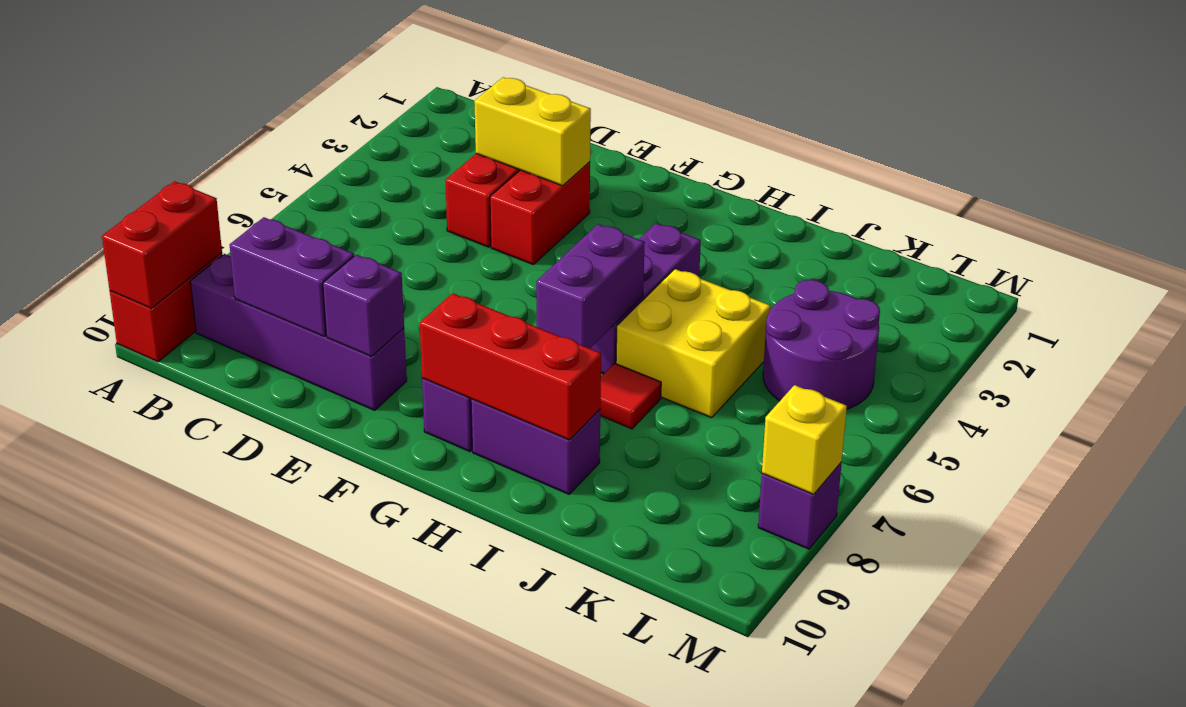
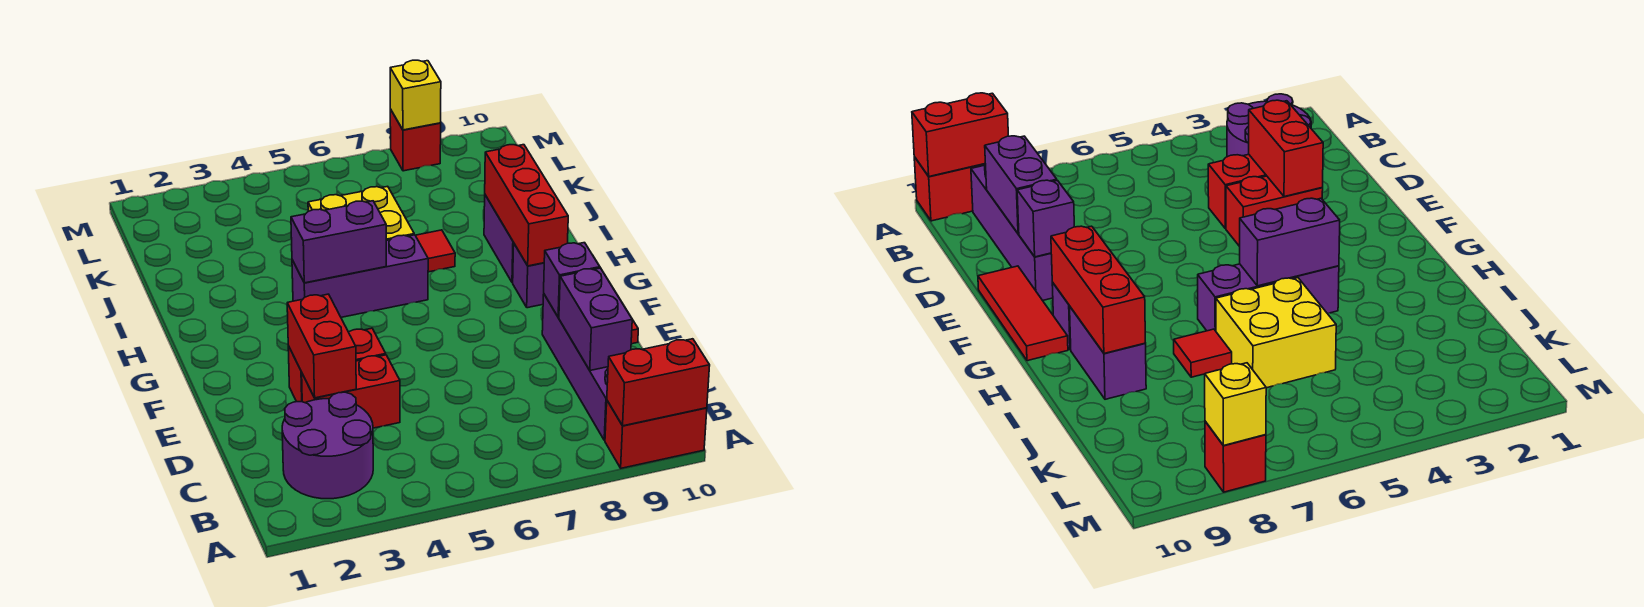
yellow 1x2 brick [474,77,591,186] -> red 1x2 brick [287,294,356,398]
none -> red 1x3 tile [978,266,1068,361]
purple 1x2 brick [536,224,645,348] -> purple 1x2 brick moved to [291,201,386,283]
purple 2x2 round brick [763,280,880,409] -> purple 2x2 round brick moved to [282,392,373,499]
purple 1x1 brick [758,462,842,549] -> red 1x1 brick [390,109,441,171]

